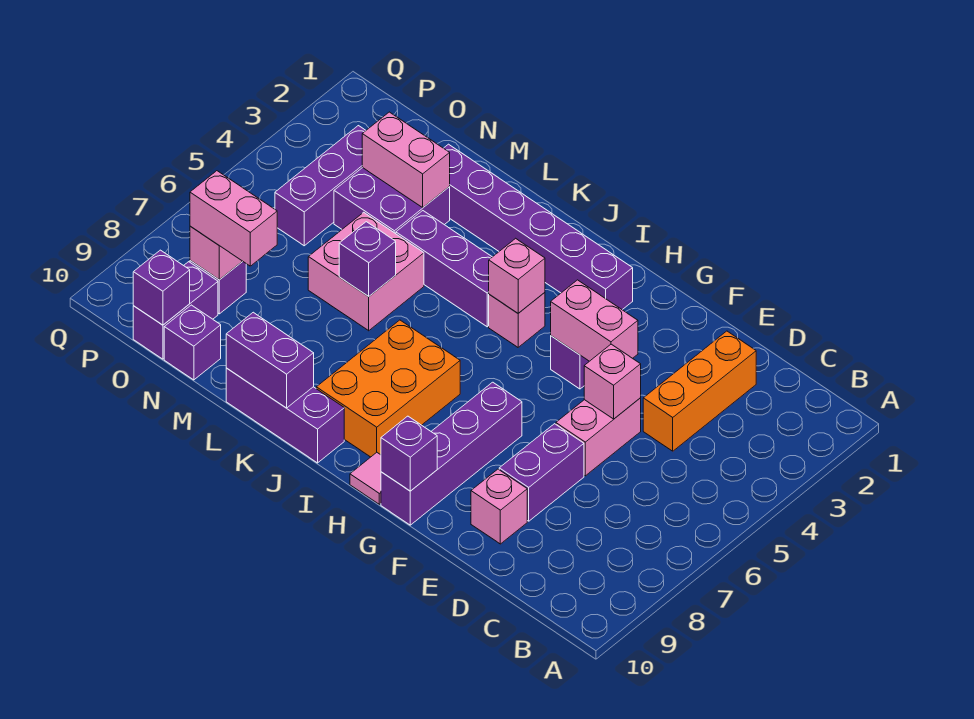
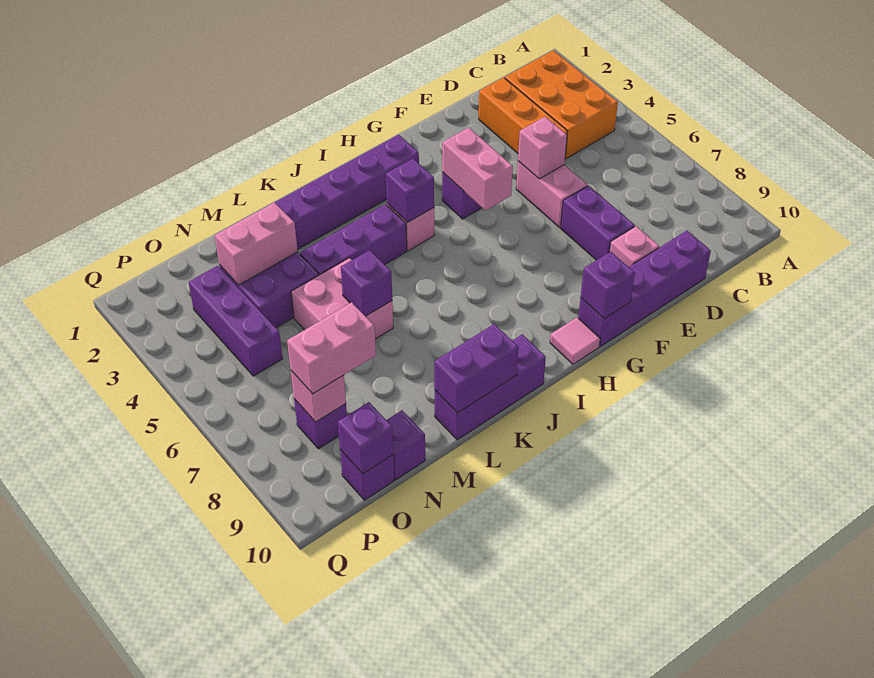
pink 1x2 brick [551,280,638,361] -> pink 1x2 brick turned to [442,128,513,210]
purple 1x4 brick [381,382,522,525] -> purple 1x4 brick turned to [578,231,711,346]
pink 1x1 brick [489,238,545,313] -> purple 1x1 brick [386,159,434,222]
orange 2x3 brick [316,320,460,457] -> orange 2x3 brick moved to [505,50,618,158]
purple 1x2 brick [133,262,218,359] -> purple 1x1 brick [340,450,394,500]

